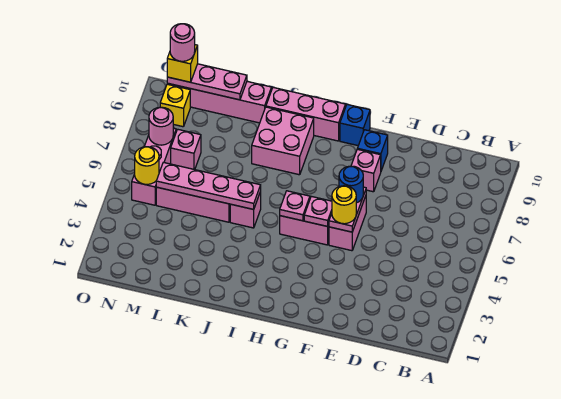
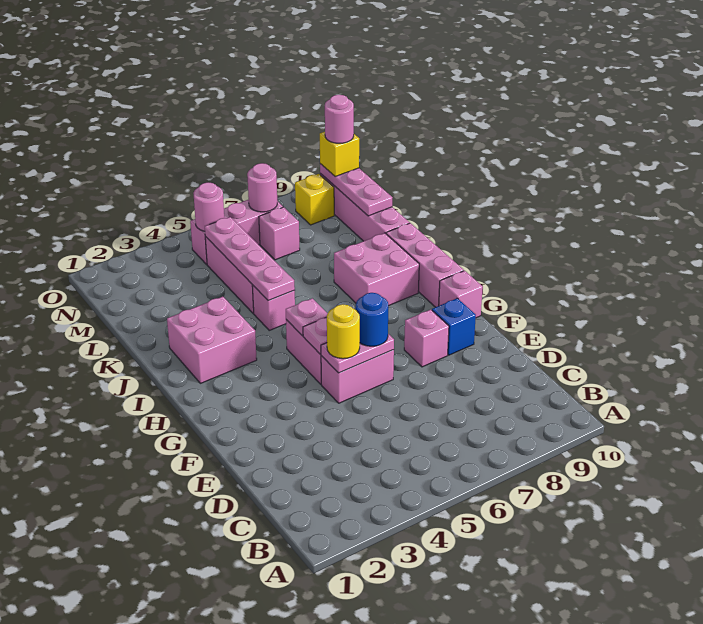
blue 1x1 brick [340,105,370,145] -> pink 1x1 brick [439,271,483,318]
none -> pink 2x2 brick [167,297,257,383]
yellow 1x1 round brick [135,147,159,184] -> pink 1x1 round brick [193,182,224,231]

